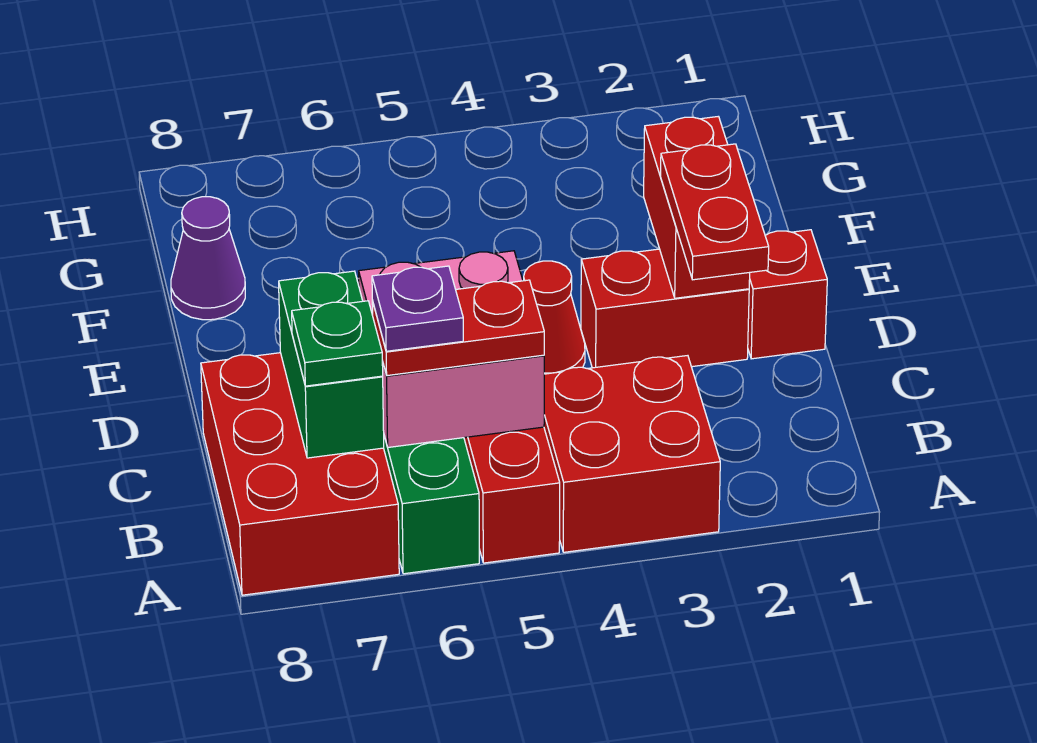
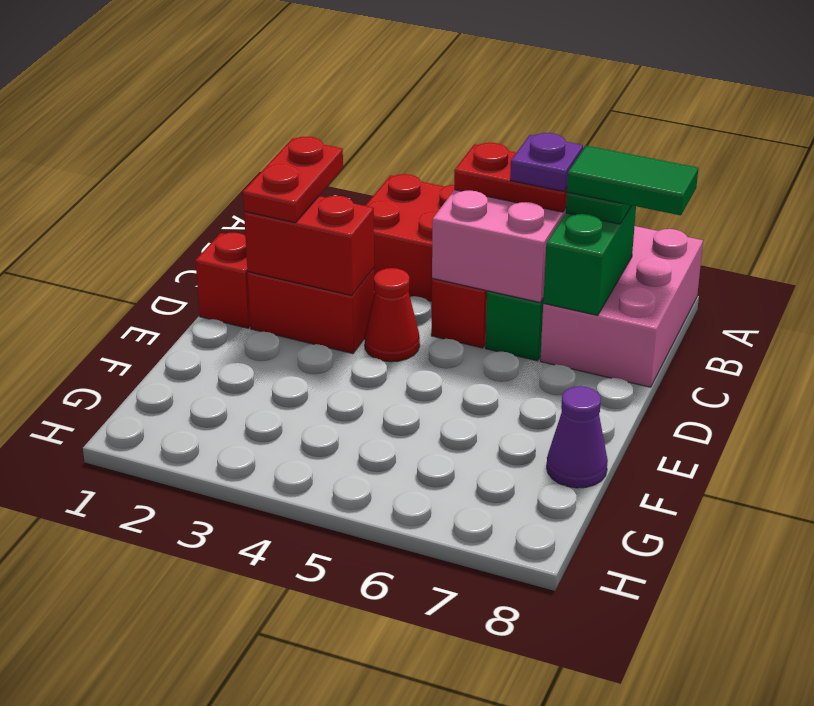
red 2x3 brick [201,353,399,595] -> pink 2x3 brick [540,226,703,387]
none -> green 1x2 tile [567,146,698,215]
red 1x2 brick [644,116,750,298] -> red 1x2 brick turned to [244,196,374,295]

